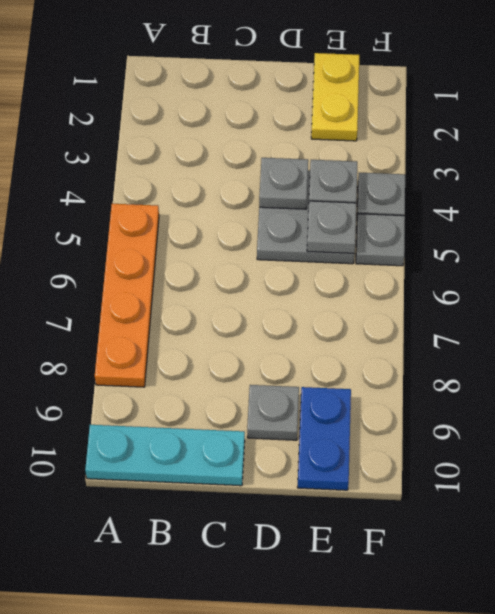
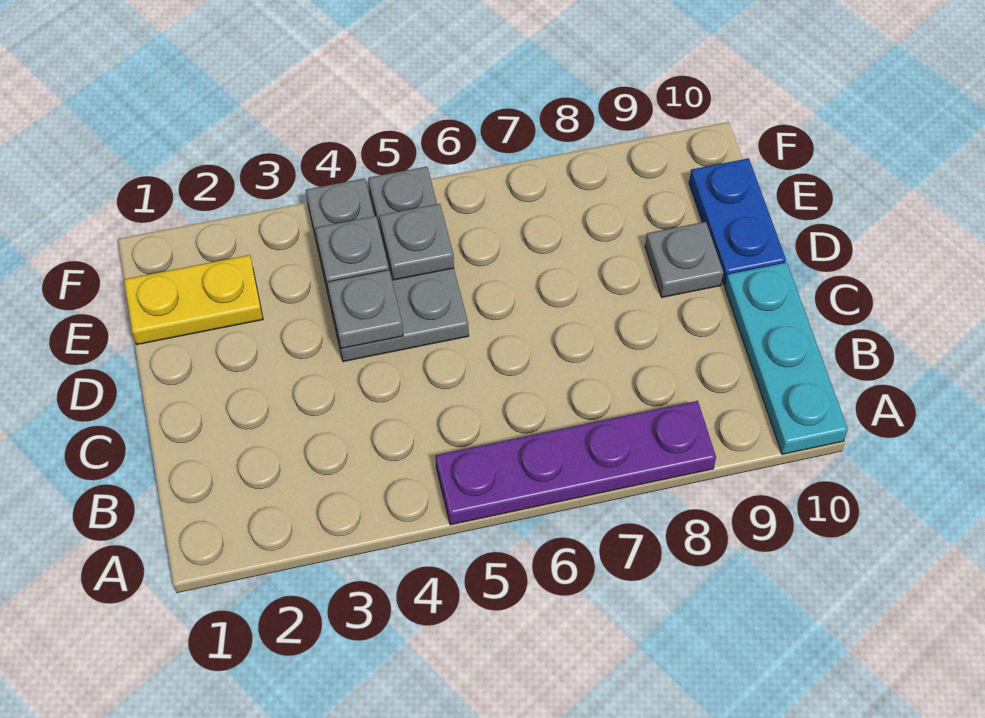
orange 1x4 plate [95,204,159,387] -> purple 1x4 plate [435,401,716,525]
blue 1x2 plate [297,387,351,490] -> blue 1x2 plate turned to [689,158,786,285]

